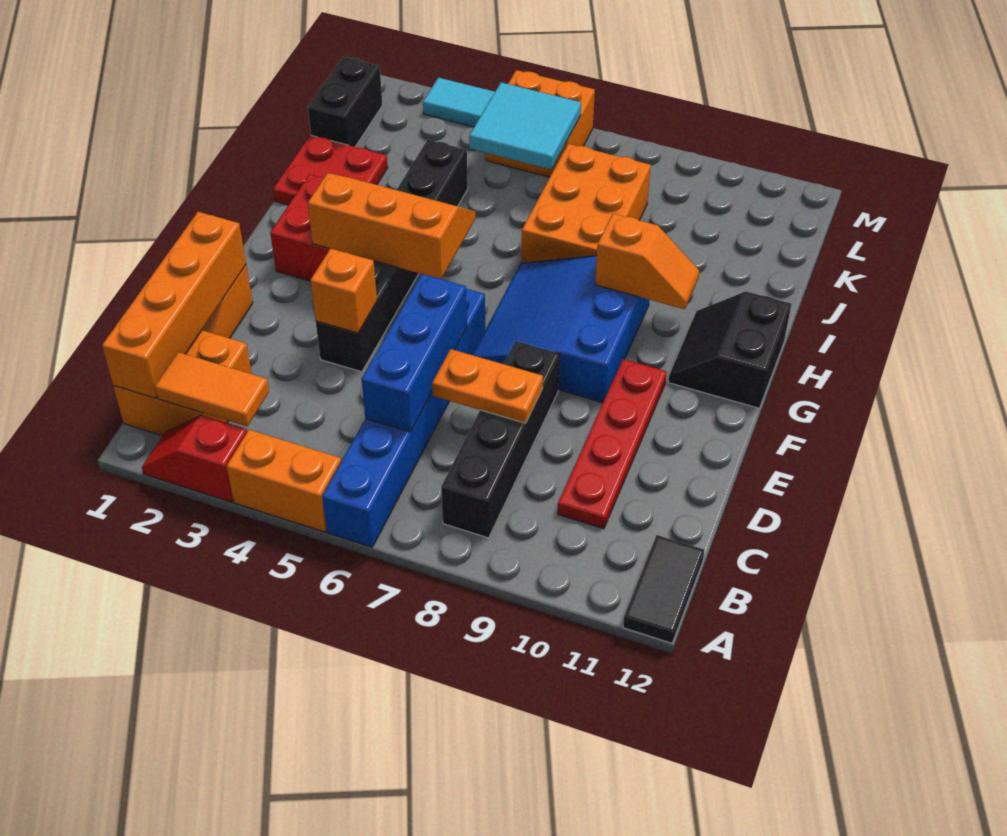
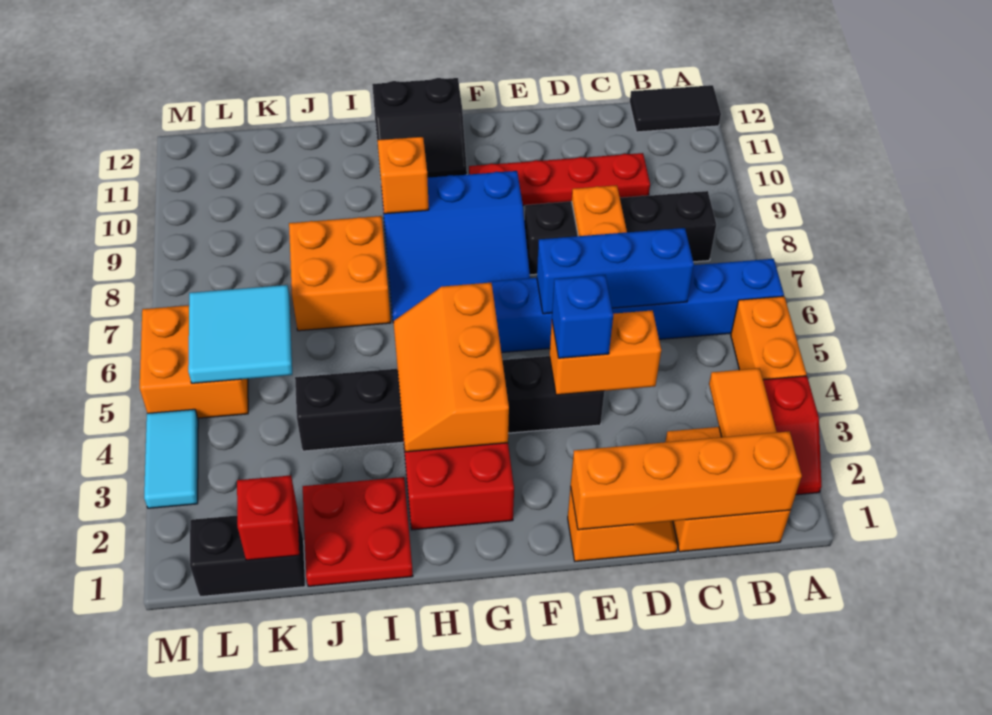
orange 1x1 brick [310,249,377,333] -> orange 1x2 brick [550,310,661,395]
none -> blue 1x1 brick [552,275,613,358]
orange 2x3 brick [521,144,651,263] -> orange 2x2 brick [289,216,391,331]
none -> red 1x1 brick [237,475,299,560]

